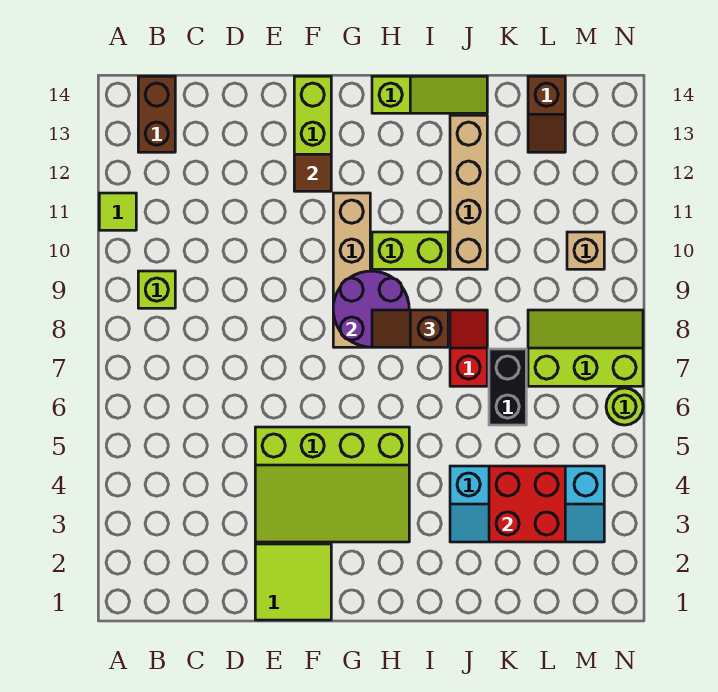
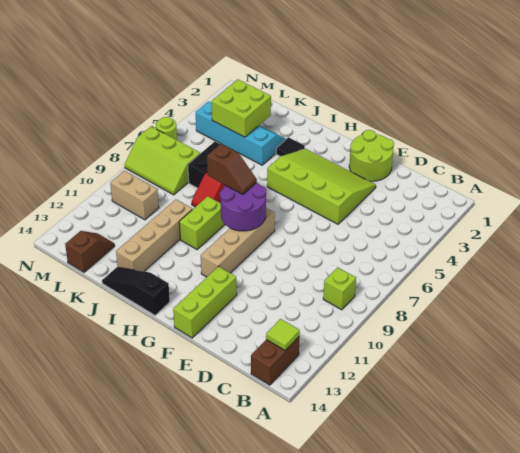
lime 1x1 tile [99,193,136,230] -> lime 1x1 tile moved to [266,319,300,350]
lime 2x2 tile [255,544,331,620] -> lime 2x2 round brick [349,130,394,181]
brown 1x1 tile [294,154,331,191] -> none
lime 1x2 brick [372,232,448,269] -> lime 1x2 brick turned to [179,196,225,249]
lime 1x3 slope [372,76,487,113] -> black 1x3 slope [102,267,170,315]
none -> black 1x1 tile [276,137,305,156]
red 2x2 brick [489,466,565,542] -> lime 2x2 brick [212,79,271,137]
tan 1x1 brick [567,232,604,269] -> tan 1x2 brick [110,171,159,220]

